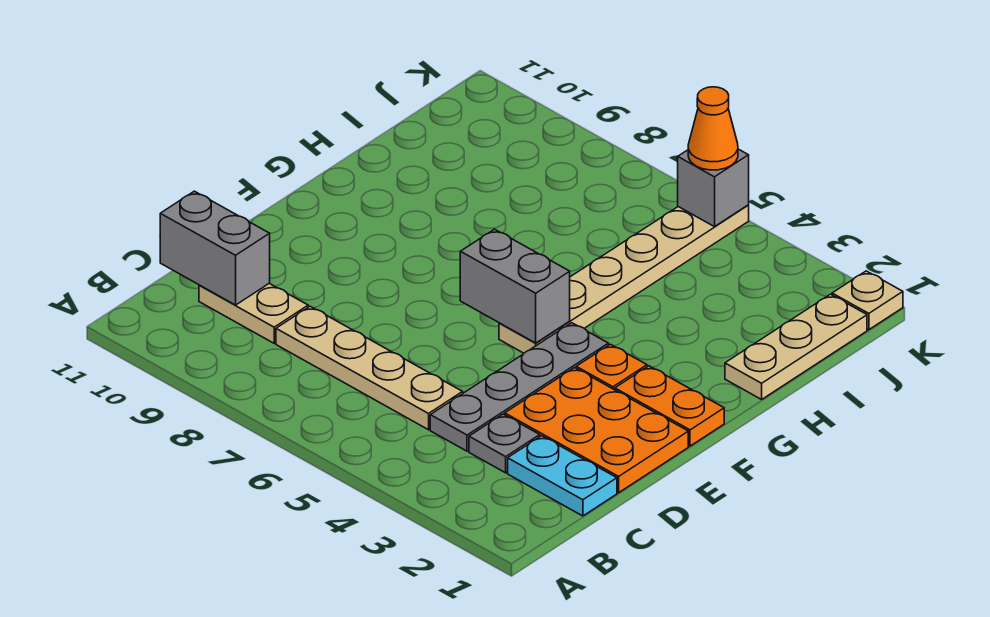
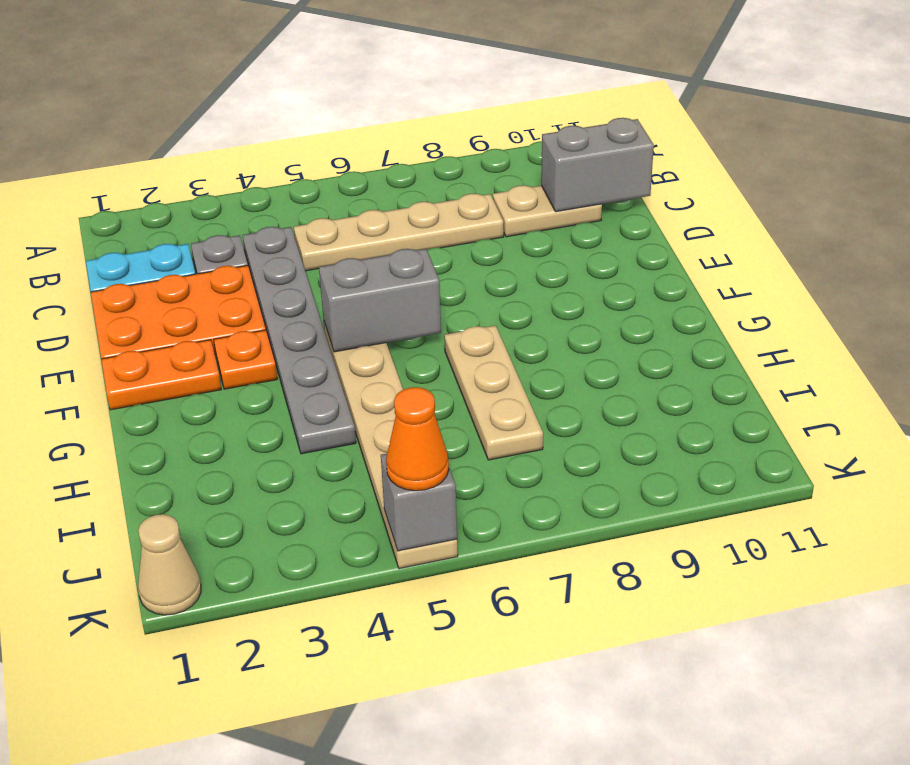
grey 1x4 plate [430,323,608,451] -> grey 1x6 plate [243,227,356,454]
tan 1x3 plate [725,294,867,399] -> tan 1x3 plate moved to [444,325,543,460]
tan 1x1 plate [832,271,903,330] -> tan 1x1 cone [138,514,201,615]

